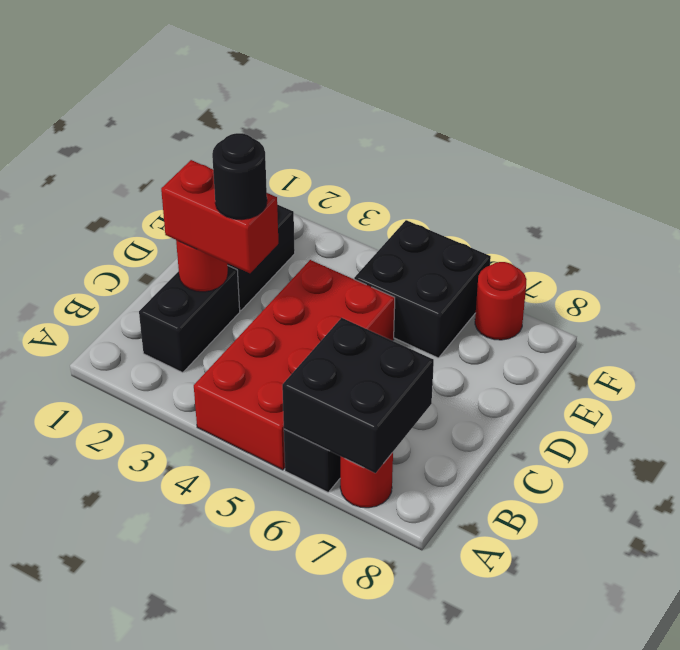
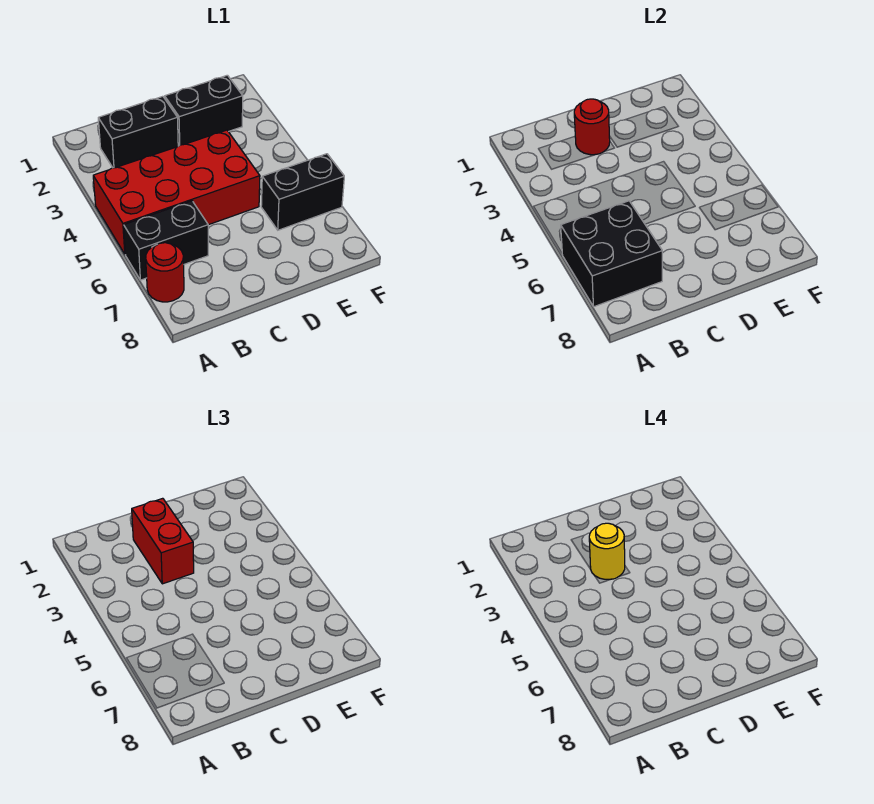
black 1x1 round brick [212,133,267,220] -> yellow 1x1 round brick [589,523,625,579]
black 2x2 brick [354,220,491,358] -> black 1x2 brick [261,154,344,230]
red 1x1 round brick [475,262,527,340] -> none

